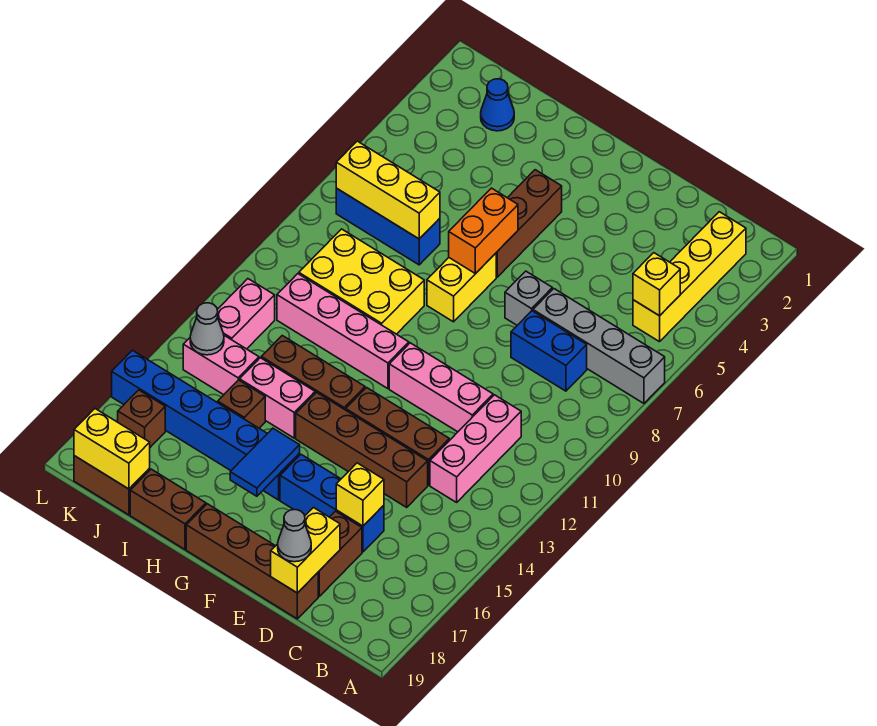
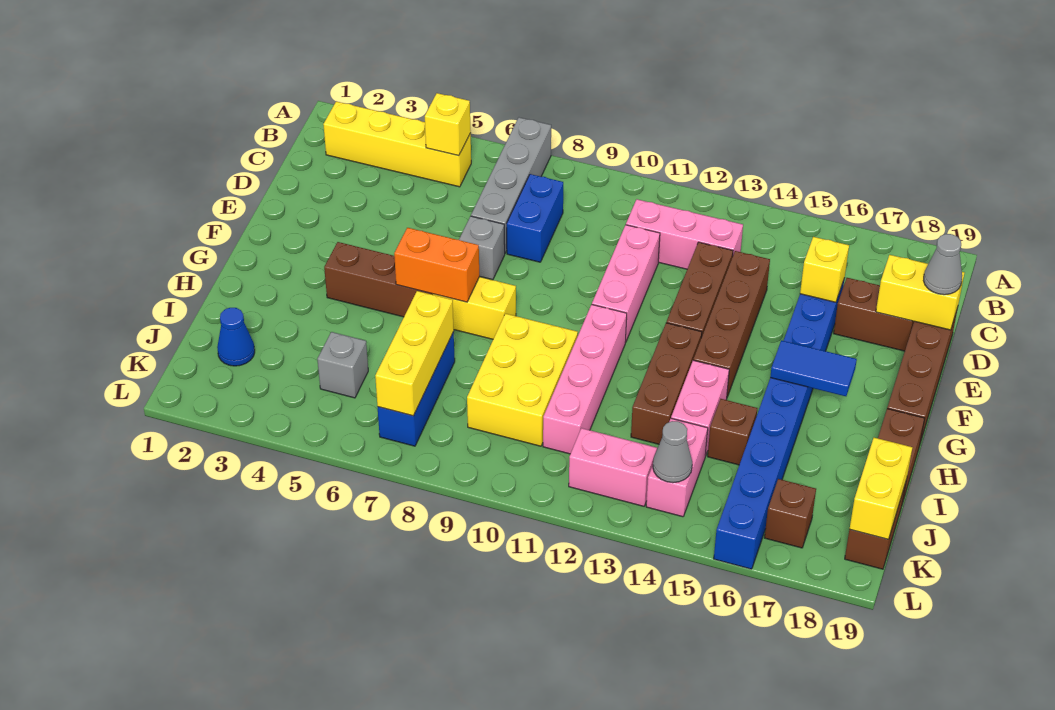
none -> grey 1x1 brick [317,332,368,398]

